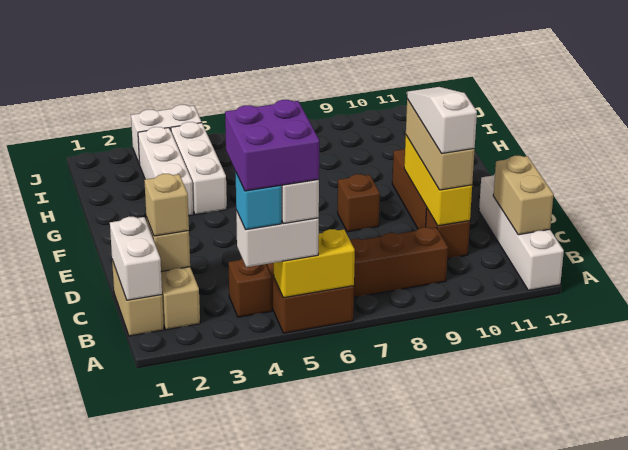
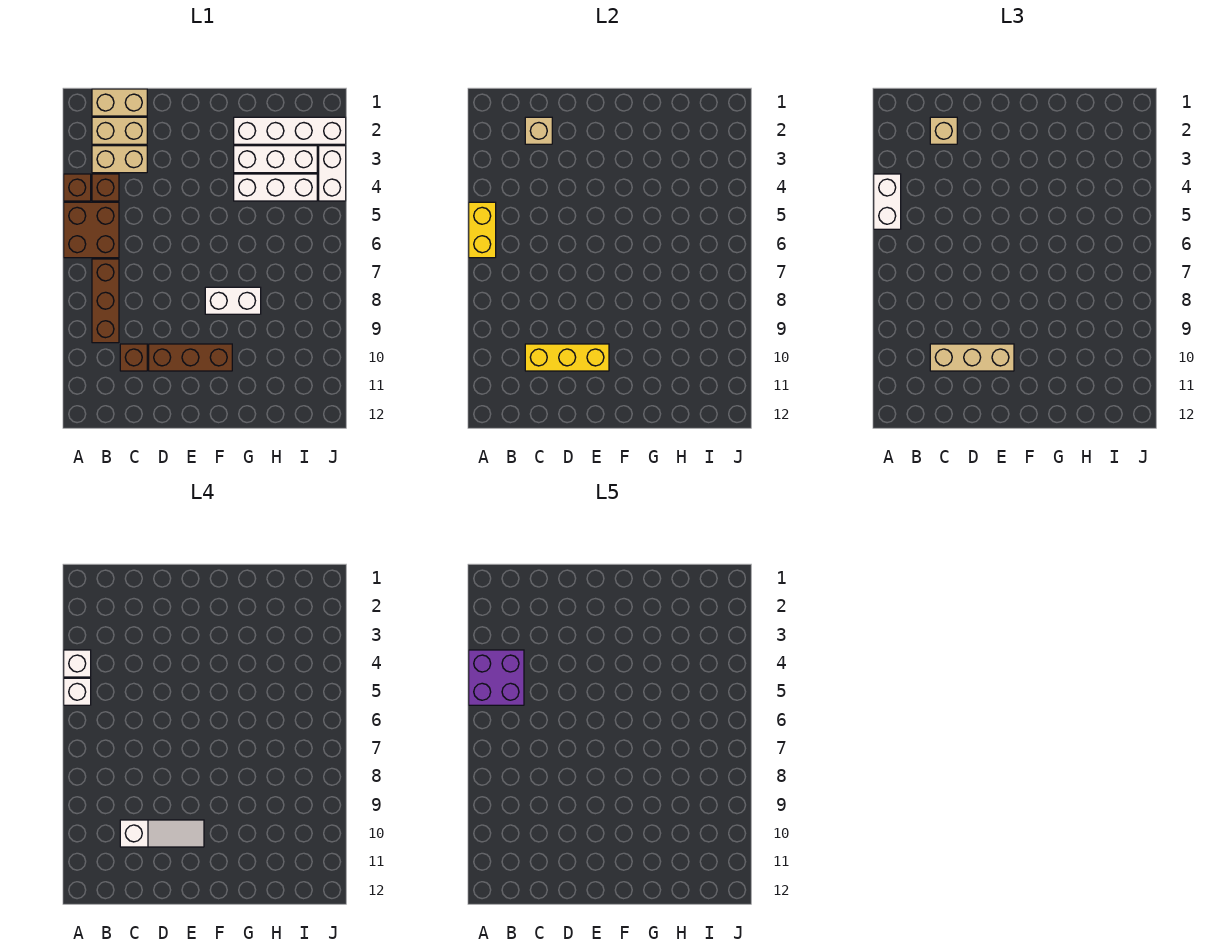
cyan 1x1 brick [236,173,281,230] -> white 1x1 brick [64,650,91,677]
white 1x4 brick [479,174,564,290] -> white 1x4 brick moved to [234,117,346,144]
white 1x2 brick [110,217,162,300] -> white 1x2 brick moved to [205,287,261,314]
tan 1x2 brick [493,156,553,235] -> tan 1x2 brick moved to [92,146,147,173]
brown 1x1 brick [338,174,380,232] -> brown 1x1 brick moved to [64,174,91,201]

